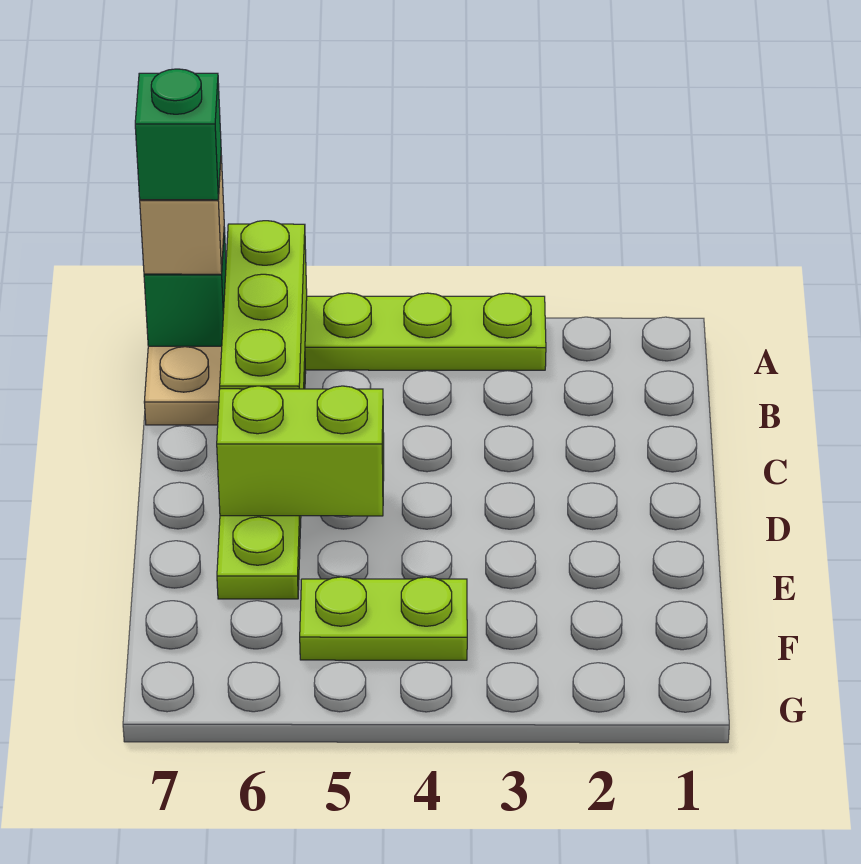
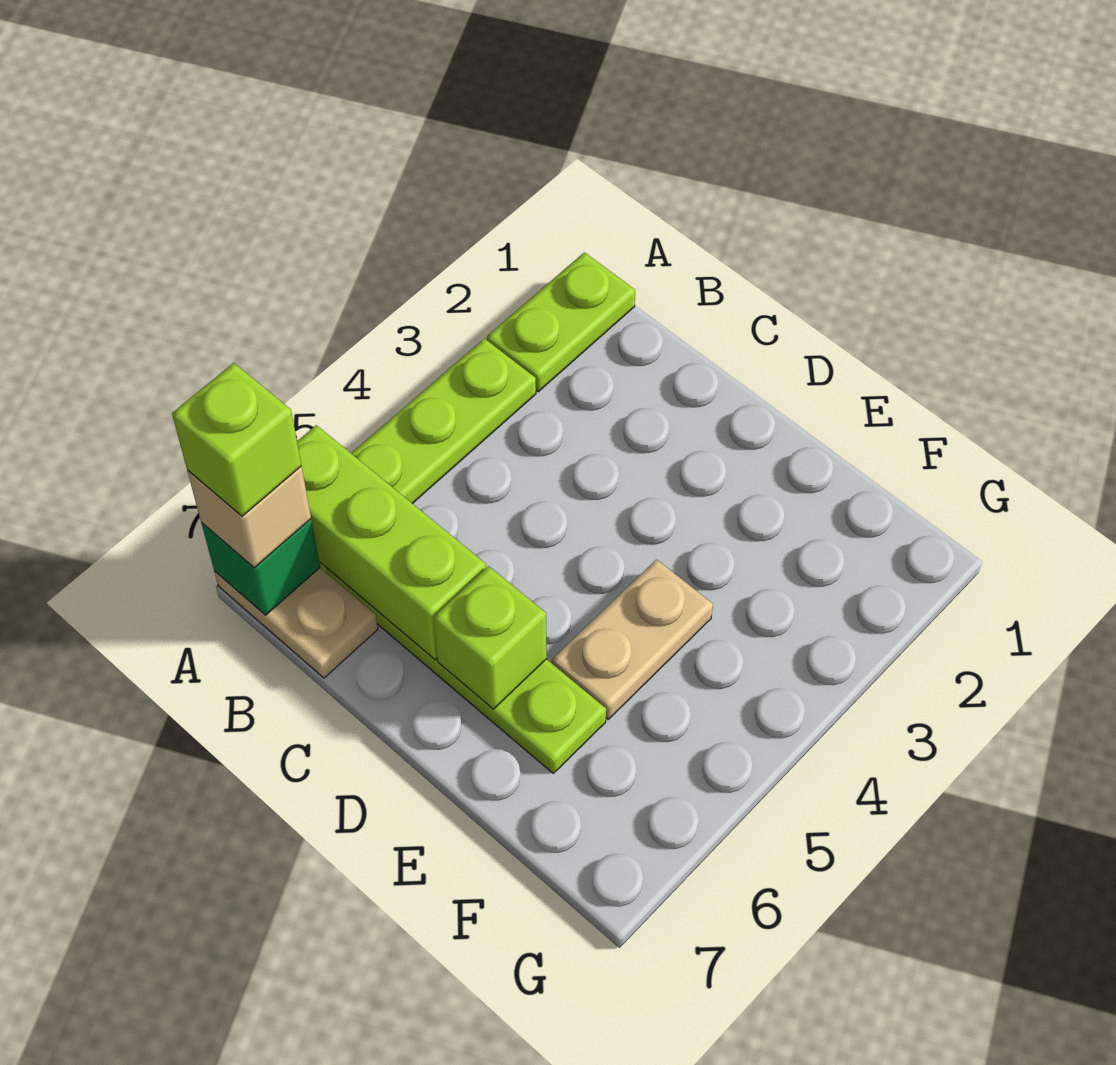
green 1x1 brick [135,69,221,200] -> lime 1x1 brick [172,363,301,516]
lime 1x2 brick [217,386,384,516] -> lime 1x1 brick [433,566,547,709]
none -> tan 1x2 plate [552,560,713,719]
lime 1x2 plate [300,577,467,660] -> lime 1x2 plate moved to [487,252,635,392]

